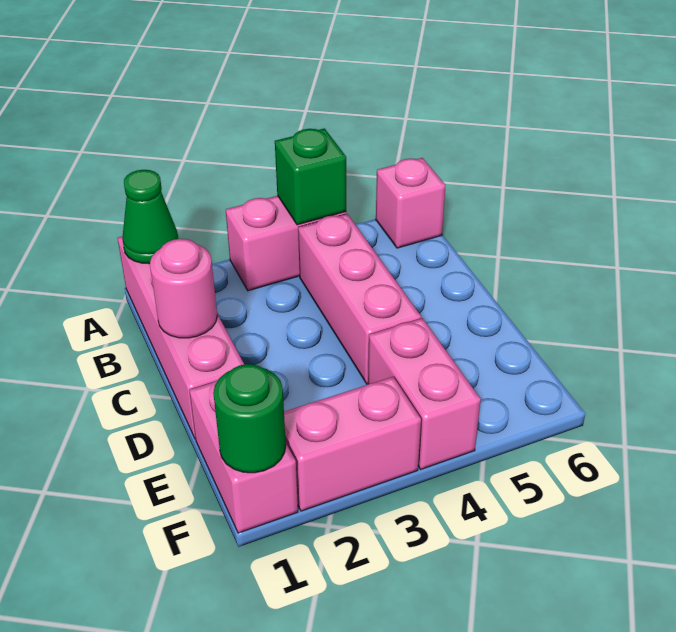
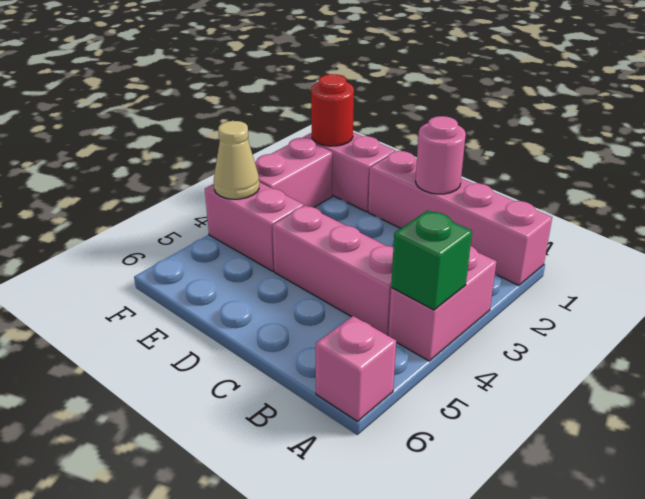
green 1x1 cone [122,170,178,264] -> none
green 1x1 round brick [213,364,286,473] -> red 1x1 round brick [311,74,354,146]
none -> tan 1x1 cone [214,121,259,199]

